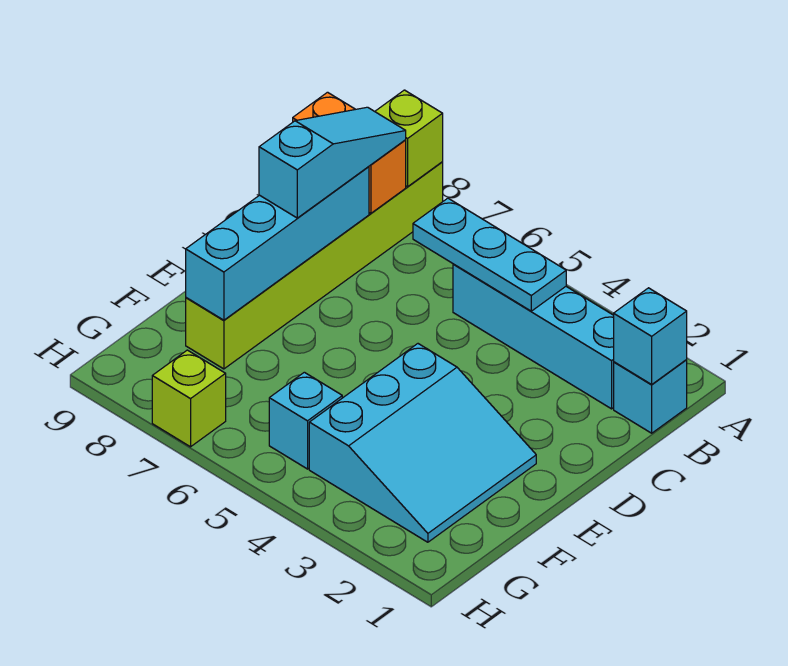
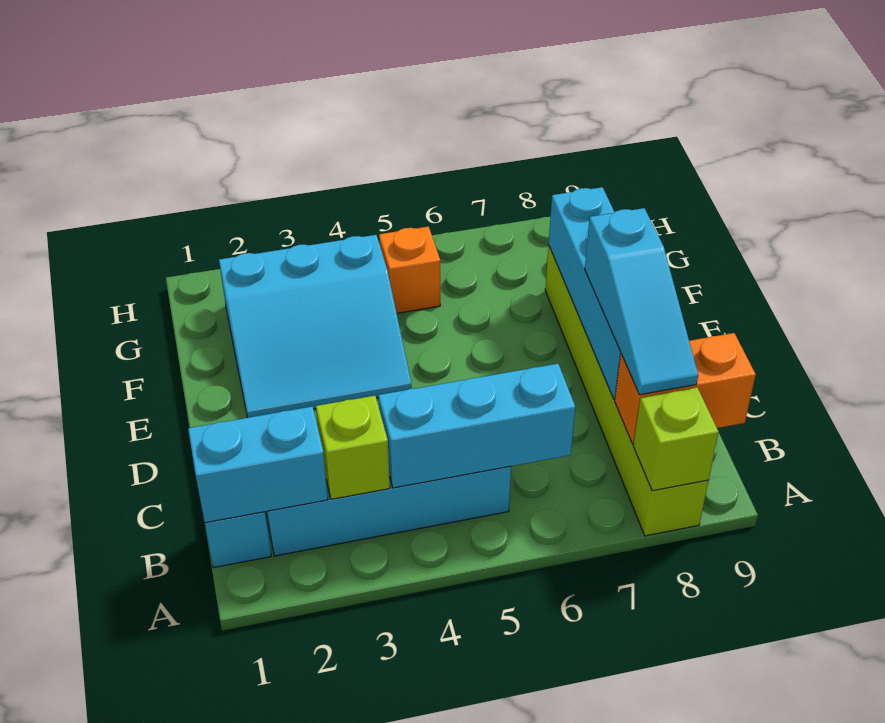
cyan 1x1 brick [614,288,687,384] -> cyan 1x2 brick [188,407,328,523]
cyan 1x3 plate [413,198,566,311] -> cyan 1x3 brick [378,364,575,488]
cyan 3x3 slope [309,344,536,542] -> cyan 3x3 slope turned to [219,235,412,418]
cyan 1x1 brick [269,372,342,469] -> orange 1x1 brick [379,227,440,313]
lime 1x1 brick [152,350,226,447] -> lime 1x1 brick moved to [316,396,390,499]

